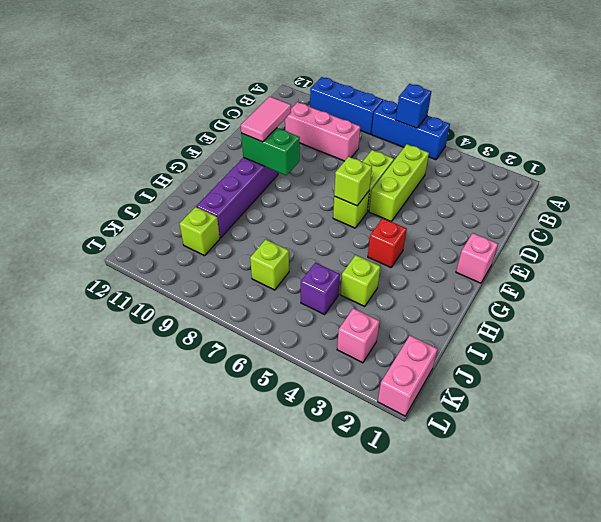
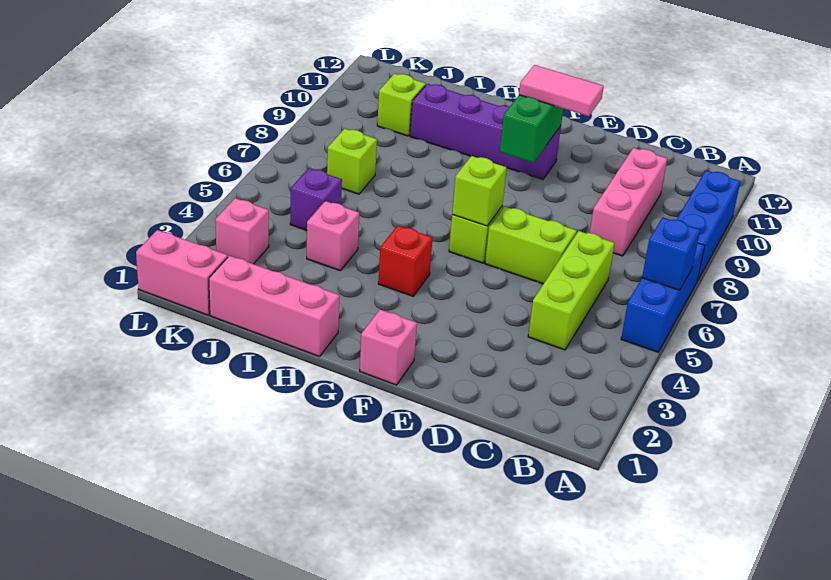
lime 1x3 brick [369,144,429,222] -> lime 1x3 brick turned to [528,231,614,350]
none -> pink 1x3 brick [209,256,340,357]
lime 1x1 brick [340,255,381,307] -> pink 1x1 brick [307,201,359,271]

